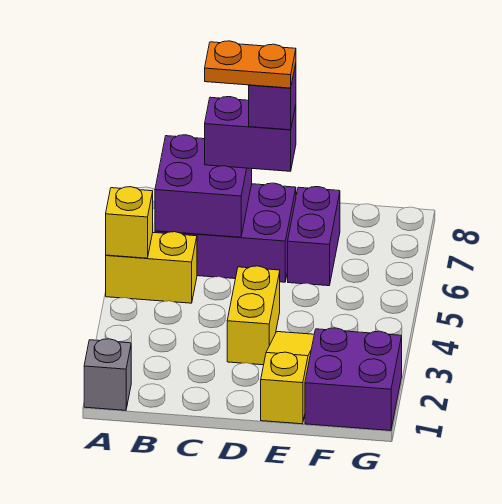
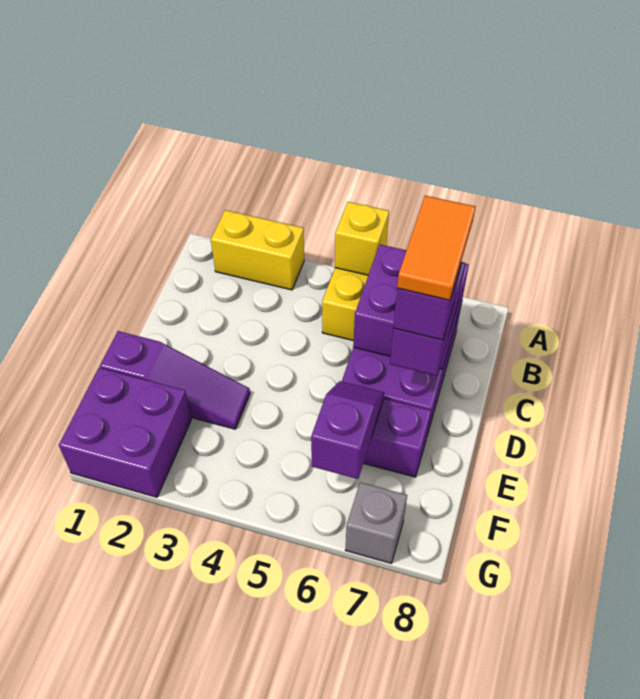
grey 1x1 brick [84,339,131,410] -> grey 1x1 brick moved to [346,482,407,563]
orange 1x2 plate [205,41,296,88] -> orange 1x2 tile [397,196,475,300]
yellow 1x2 brick [227,266,280,365] -> yellow 1x2 brick moved to [211,210,304,290]
yellow 1x3 slope [261,332,314,424] -> purple 1x3 slope [100,331,250,429]
none -> purple 1x2 slope [311,381,384,479]

